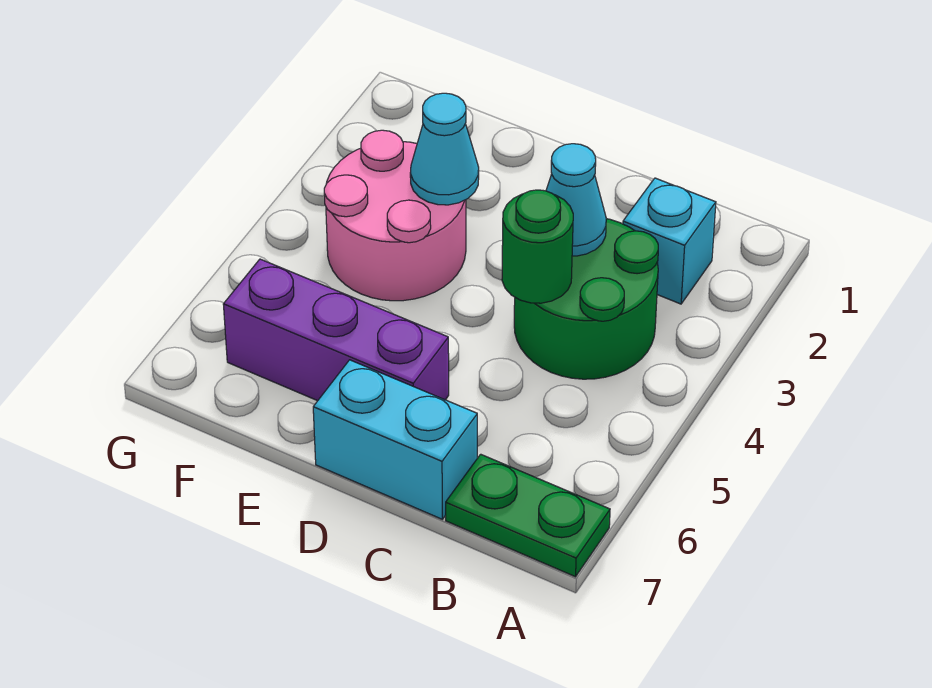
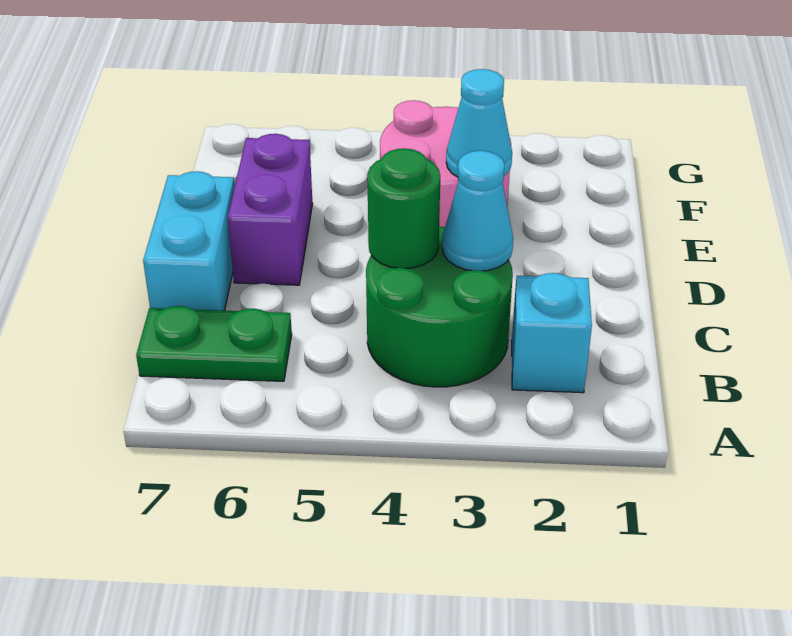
green 1x2 plate [446,454,610,577] -> green 1x2 plate turned to [136,306,292,381]
purple 1x3 brick [223,259,449,401] -> purple 1x2 brick [228,134,313,285]

